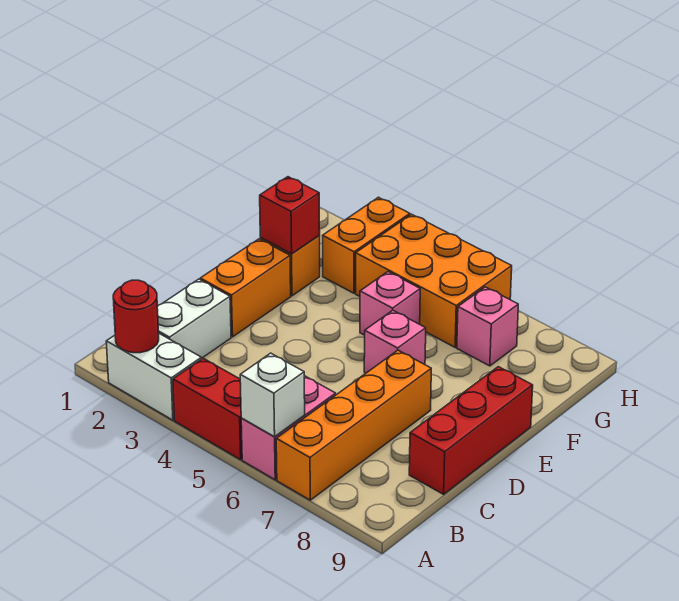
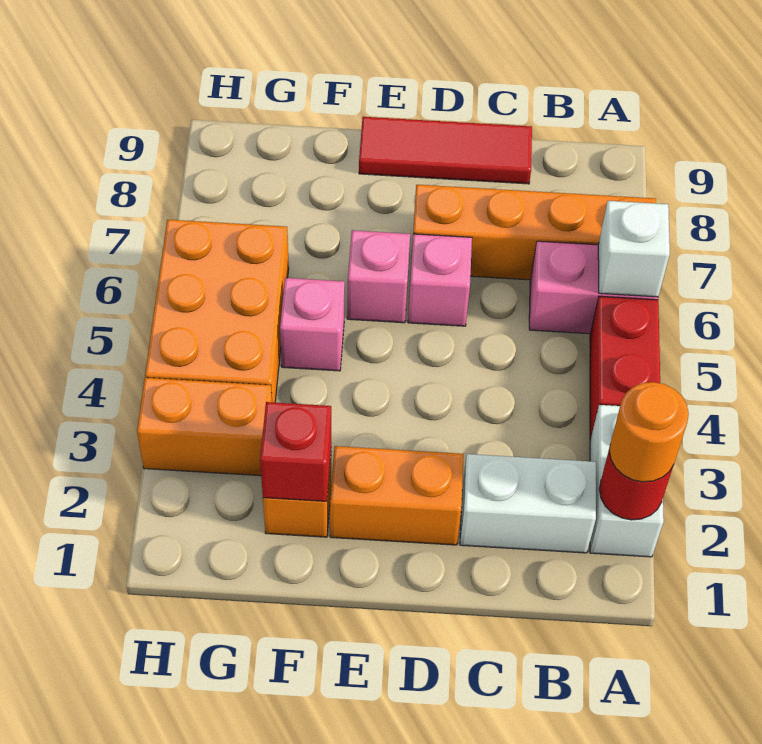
none -> orange 1x1 round brick [609,382,689,482]
red 1x3 brick [409,367,533,494] -> red 1x3 tile [359,117,532,184]
pink 1x1 brick [457,287,518,366] -> pink 1x1 brick moved to [408,234,472,326]

